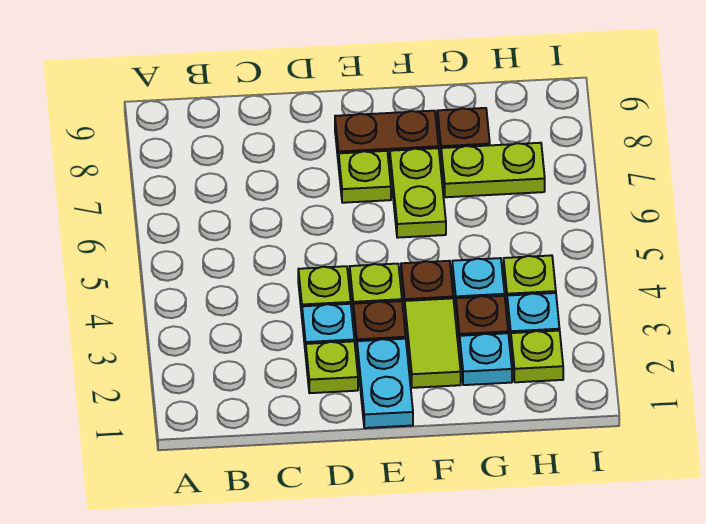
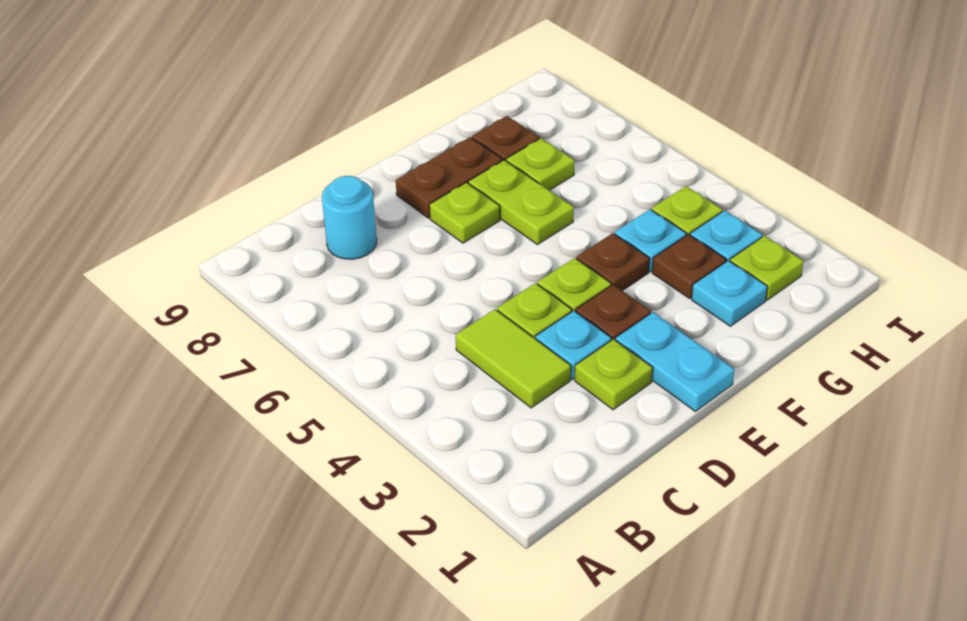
none -> cyan 1x1 round brick [322,176,377,259]
lime 1x2 tile [405,298,461,388] -> lime 1x2 tile moved to [456,309,571,408]
lime 1x2 plate [441,143,545,197] -> lime 1x1 plate [506,138,574,190]

